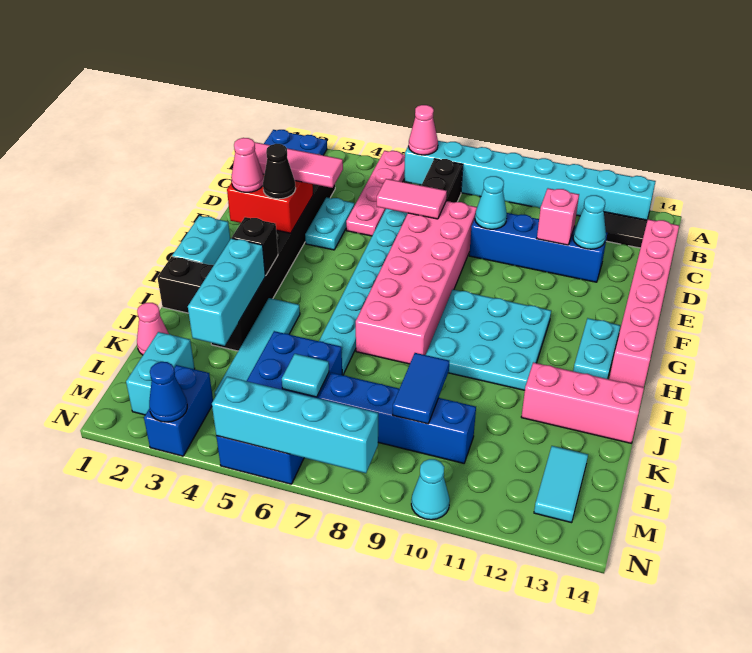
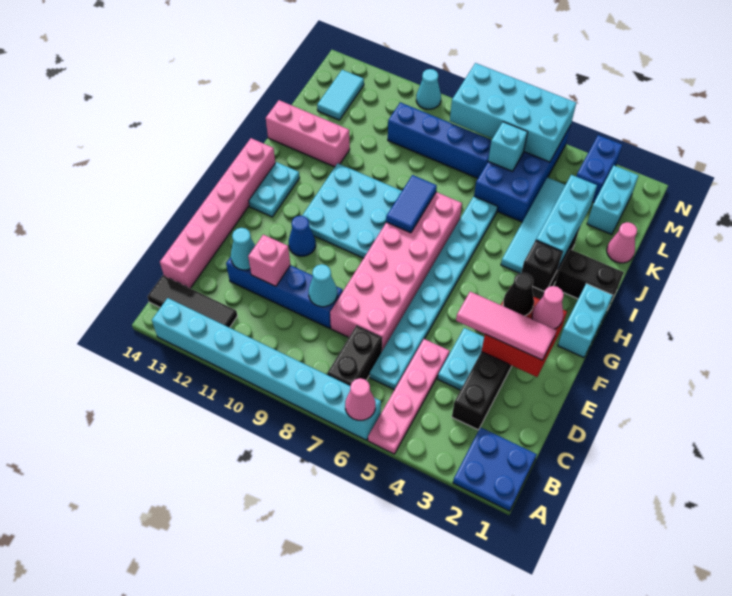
pink 1x2 tile [377,179,447,219] -> none
blue 1x2 tile [393,353,449,424] -> blue 1x2 tile moved to [386,175,437,233]
cyan 1x1 tile [282,354,329,397] -> cyan 1x1 brick [488,122,527,171]
blue 1x1 cone [149,362,187,422] -> blue 1x1 cone moved to [289,216,316,256]
cyan 1x4 brick [212,377,378,473] -> cyan 2x4 brick [450,63,576,162]

